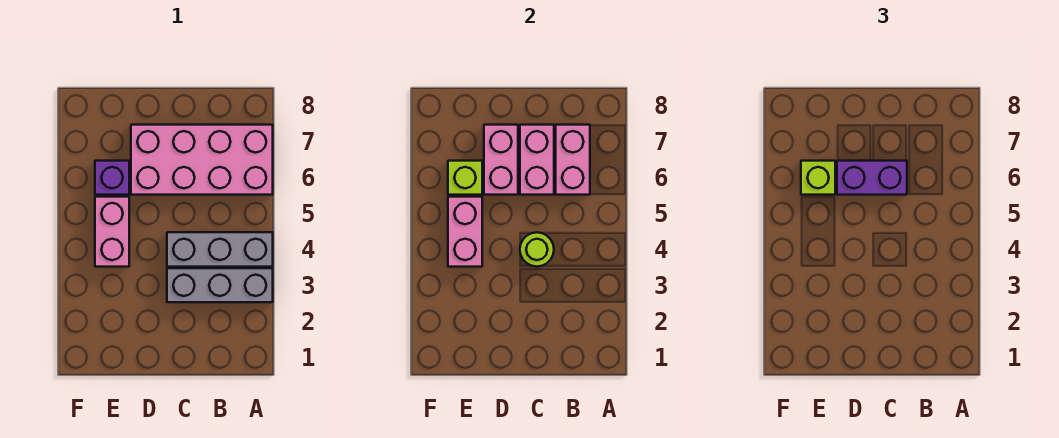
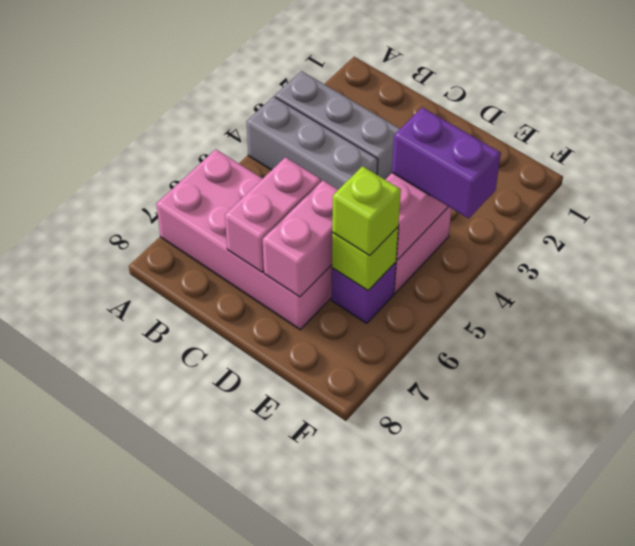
pink 1x2 brick [556,125,590,195] -> none
lime 1x1 round brick [520,232,554,267] -> none
purple 1x2 brick [837,161,907,195] -> purple 1x2 brick moved to [392,107,501,219]

